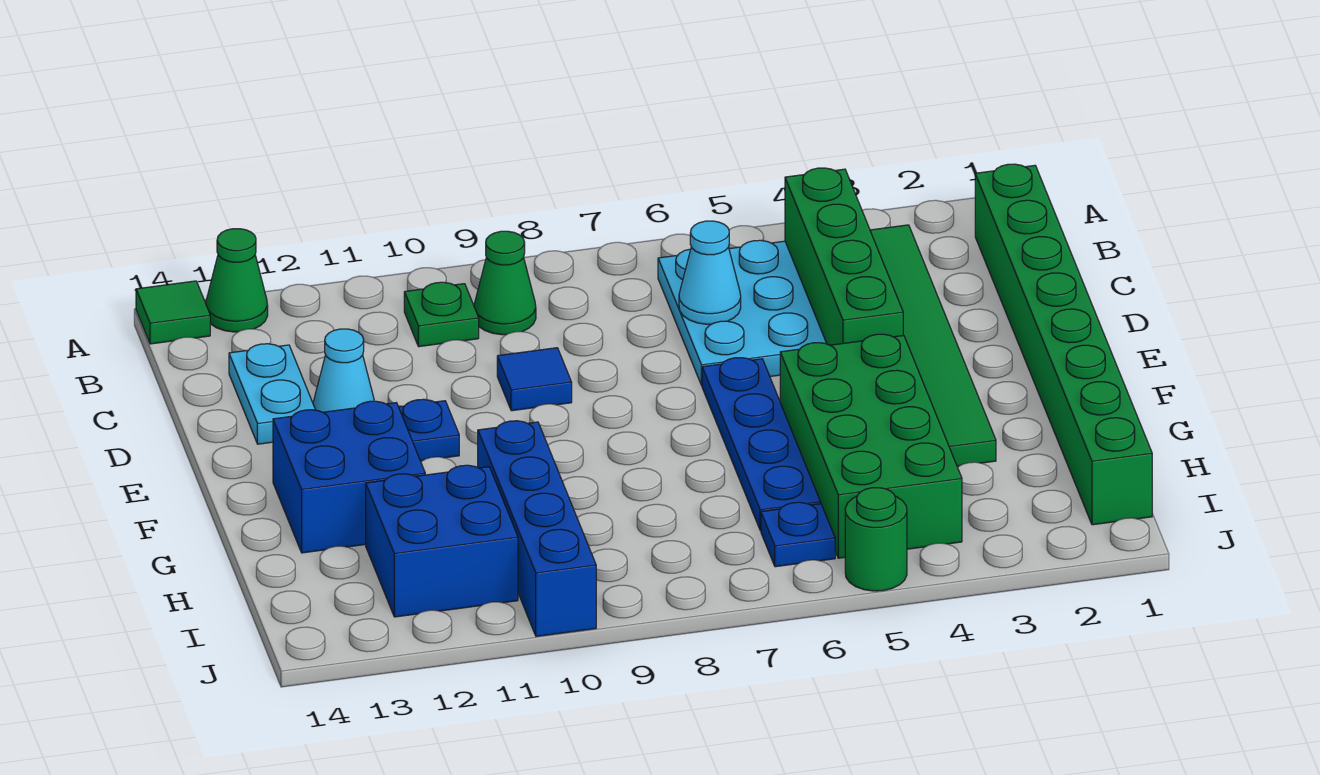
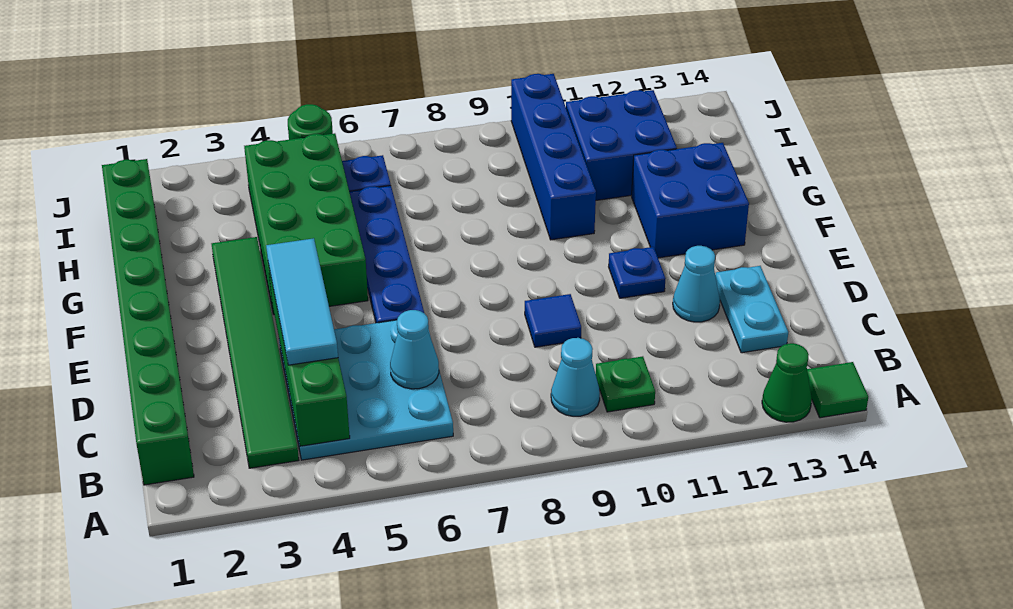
green 1x1 cone [474,231,536,335] -> cyan 1x1 cone [551,338,600,416]
none -> cyan 1x3 tile [266,238,338,365]

